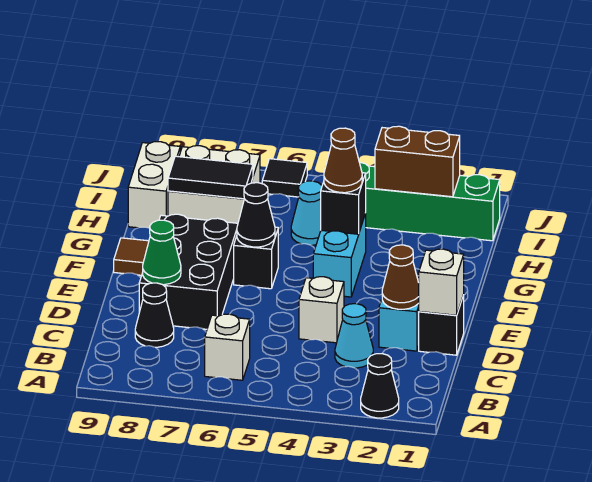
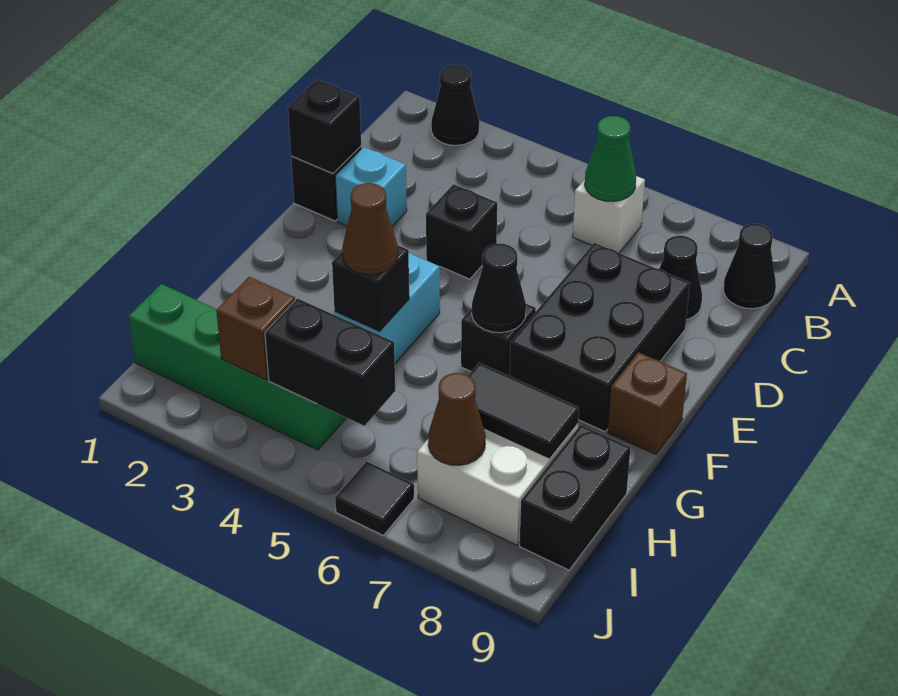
none -> black 1x1 cone [724,224,776,309]
cyan 1x1 cone [335,304,373,368] -> none
white 1x1 brick [419,249,464,315] -> black 1x1 brick [288,79,361,173]
brown 1x1 cone [382,245,419,309] -> brown 1x1 cone moved to [428,373,486,465]
white 1x1 brick [299,277,344,343] -> black 1x1 brick [426,184,497,279]
green 1x1 cone [143,220,181,285] -> green 1x1 cone moved to [585,116,636,202]
brown 1x1 tile [114,238,149,275] -> brown 1x1 brick [608,352,687,454]
cyan 1x1 cone [291,181,322,245] -> none
white 1x2 brick [128,142,180,228] -> black 1x2 brick [520,425,630,570]
brown 1x2 brick [375,126,460,197] -> brown 1x1 brick [216,277,295,380]
none -> black 1x2 brick [265,298,395,426]

